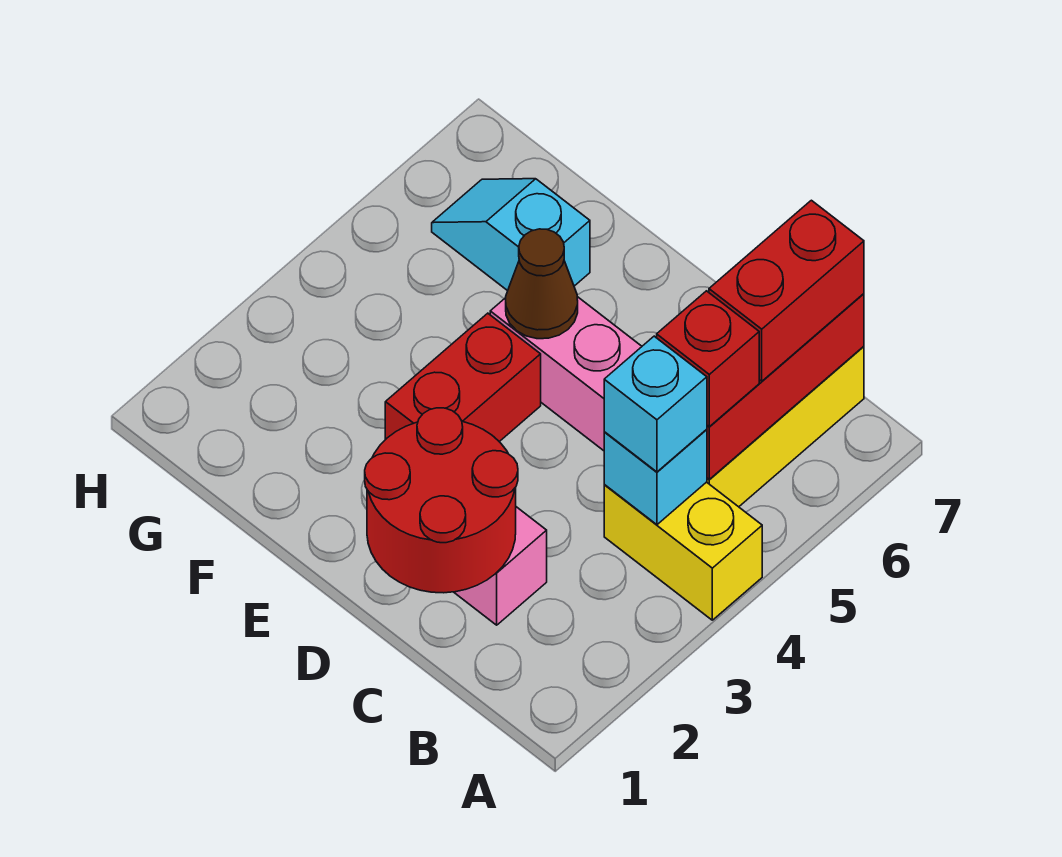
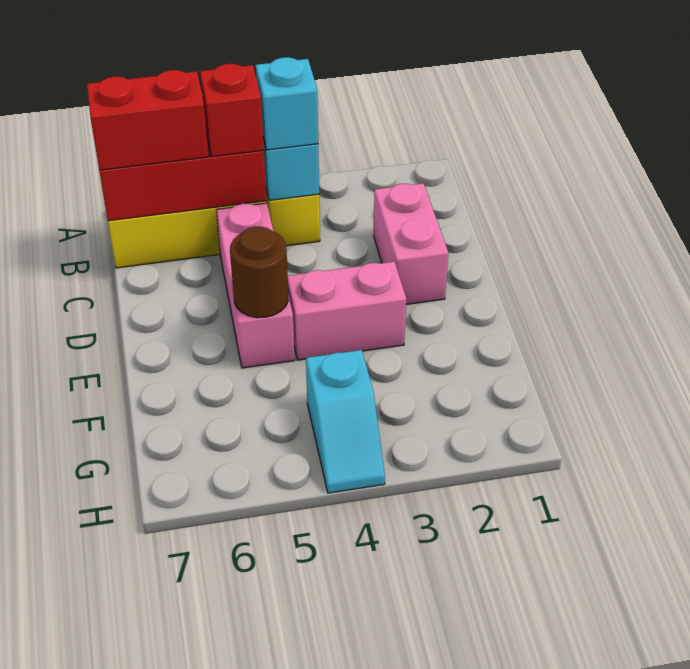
red 2x2 round brick [365,408,518,593] -> none
red 1x2 brick [385,313,541,442] -> pink 1x2 brick [288,262,406,360]
brown 1x1 cone [506,229,578,339] -> brown 1x1 round brick [230,227,288,318]
cyan 1x2 slope [432,179,590,291] -> cyan 1x2 slope moved to [306,350,385,493]

